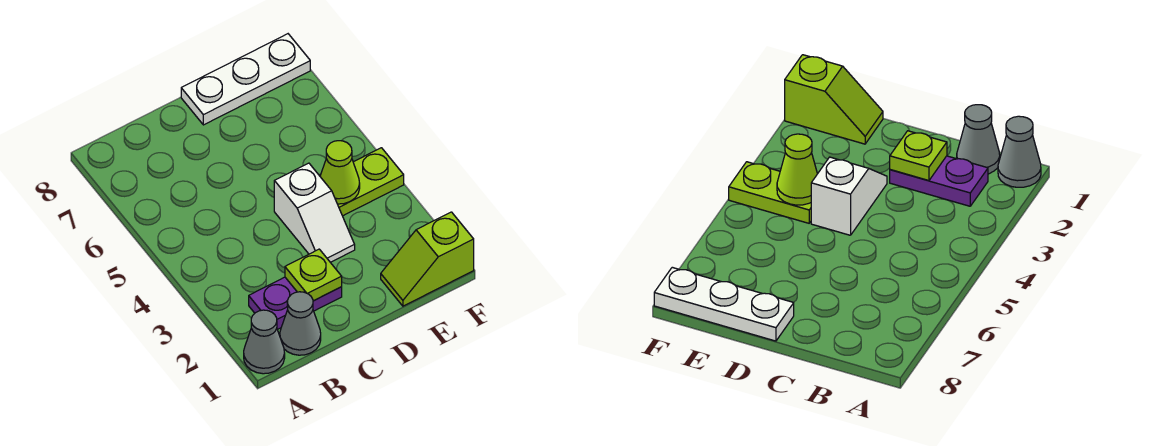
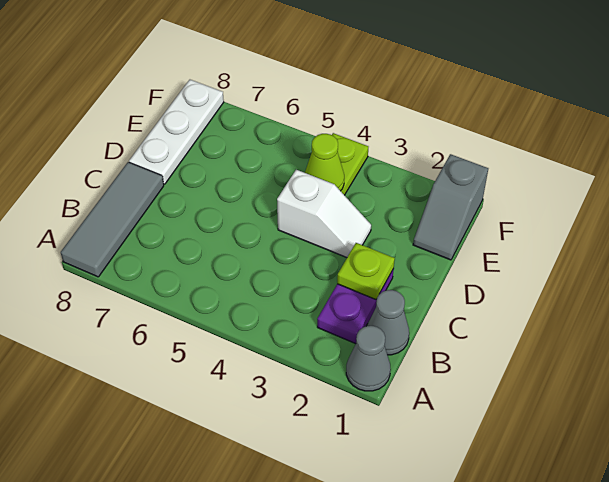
none -> grey 1x3 tile [61,162,164,277]
lime 1x2 slope [381,212,474,306] -> grey 1x2 slope [413,154,488,260]

